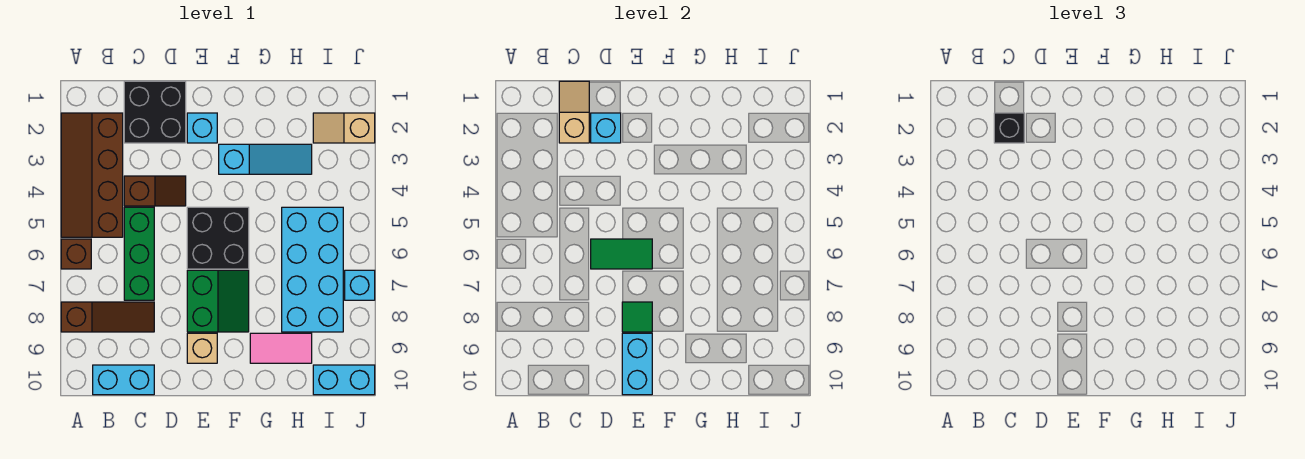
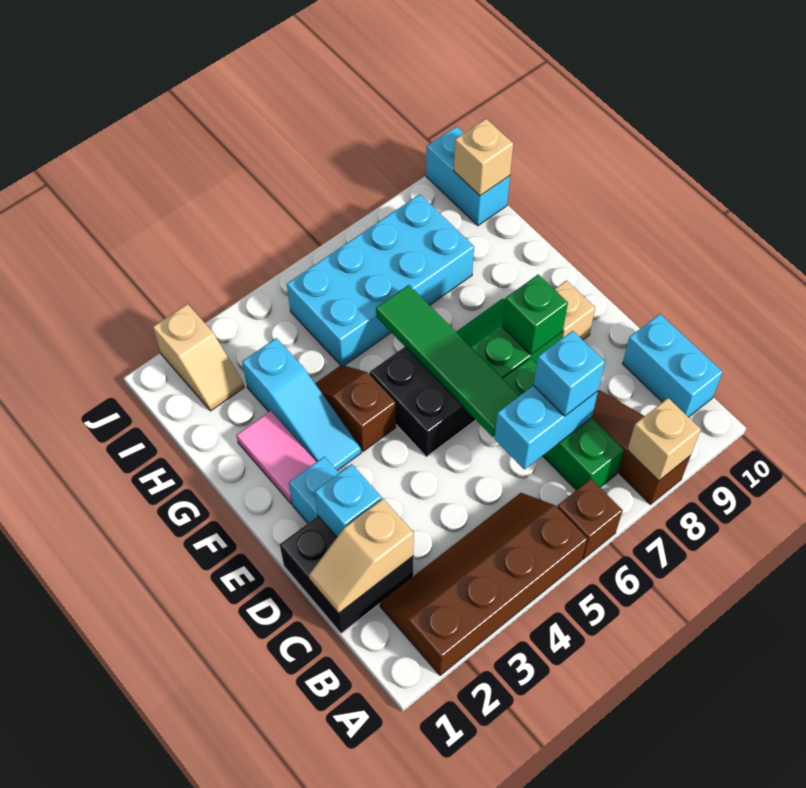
brown 2x4 slope [61,113,123,237] -> brown 2x4 slope turned to [380,493,587,676]
none -> tan 1x1 brick [627,398,701,481]
black 1x1 brick [994,113,1024,143] -> none
brown 1x2 slope [124,176,186,206] -> brown 1x2 slope moved to [315,365,396,451]
green 1x3 brick [124,207,154,300] -> green 1x3 brick turned to [503,358,624,490]
green 1x2 tile [591,239,652,269] -> green 1x4 tile [376,285,519,437]
green 1x1 tile [622,302,652,332] -> green 1x1 brick [502,275,568,355]
cyan 1x2 brick [622,333,652,395] -> cyan 1x2 brick moved to [494,386,598,469]
cyan 1x3 slope [219,144,312,174] -> cyan 1x3 slope turned to [242,338,361,471]
pink 1x2 tile [250,333,312,363] -> pink 1x2 tile moved to [236,411,316,504]
none -> tan 1x1 brick [454,119,513,196]
cyan 1x1 brick [345,270,375,300] -> cyan 1x1 brick moved to [534,331,605,416]

